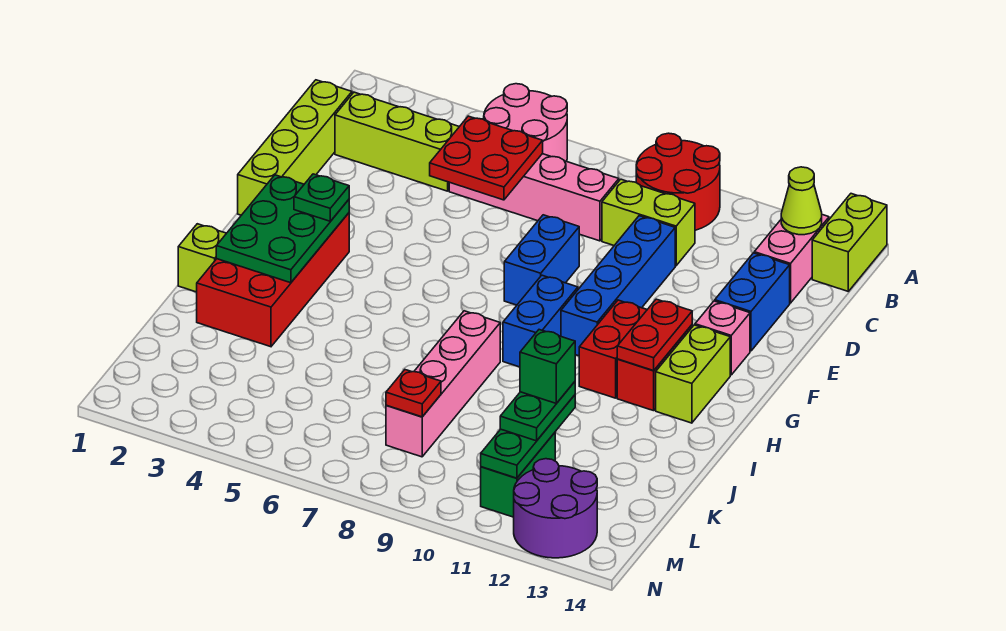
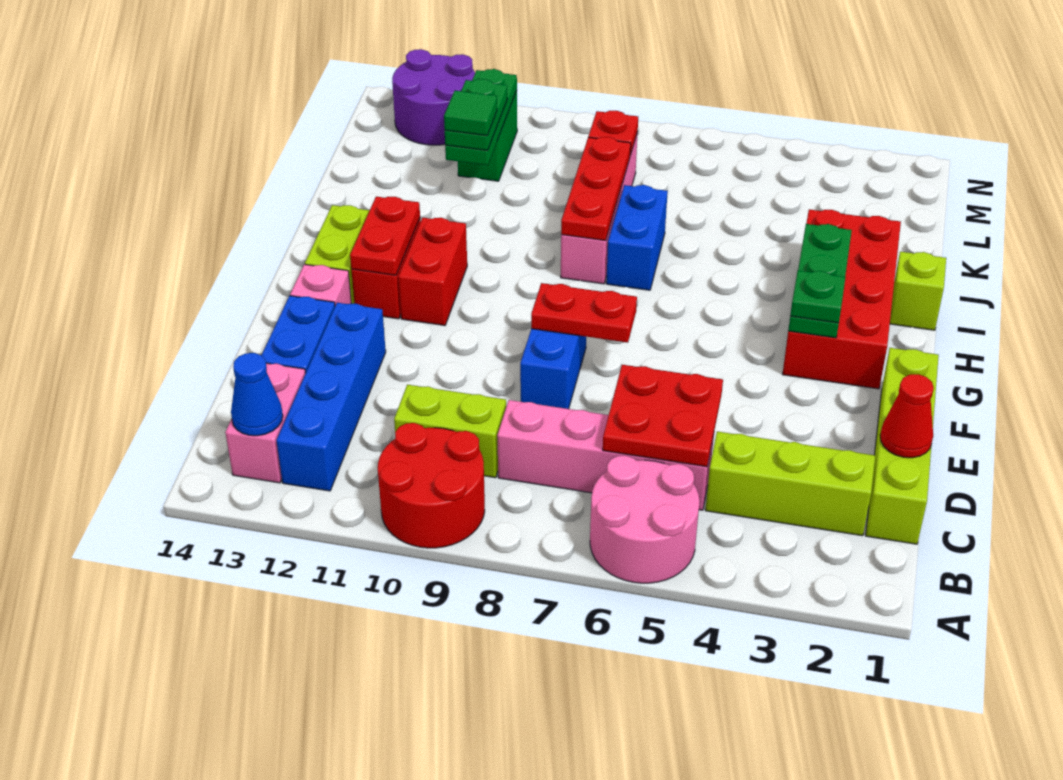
lime 1x2 brick [812,194,887,291] -> none
lime 1x1 cone [781,167,822,235] -> blue 1x1 cone [231,353,283,436]
none -> red 1x1 cone [880,374,934,458]
blue 1x4 brick [561,216,675,356] -> blue 1x4 brick moved to [276,303,386,491]
none -> red 1x2 plate [531,283,637,343]
green 2x3 plate [216,175,349,283] -> green 1x3 plate [788,224,852,338]
blue 1x2 brick [503,275,578,367] -> blue 1x2 brick moved to [606,185,668,290]
none -> red 1x3 plate [561,137,631,241]
green 1x1 brick [520,330,575,403] -> green 1x1 tile [444,91,497,136]

